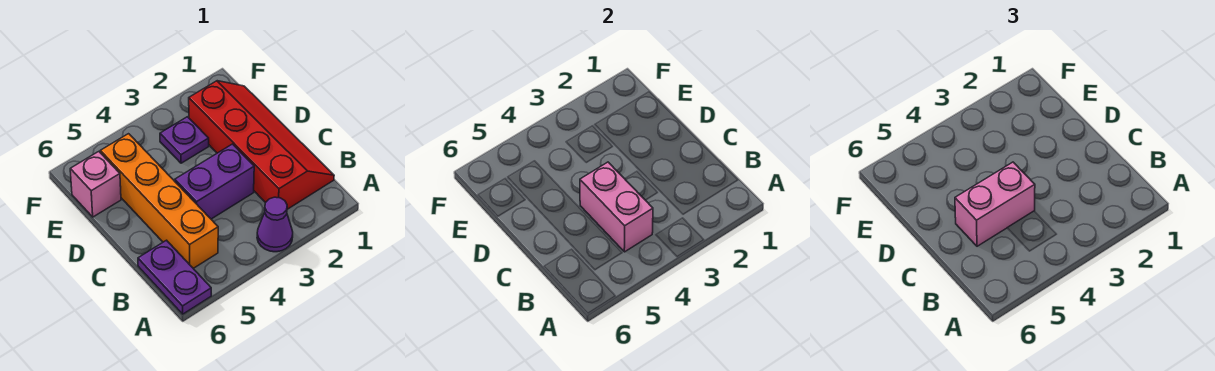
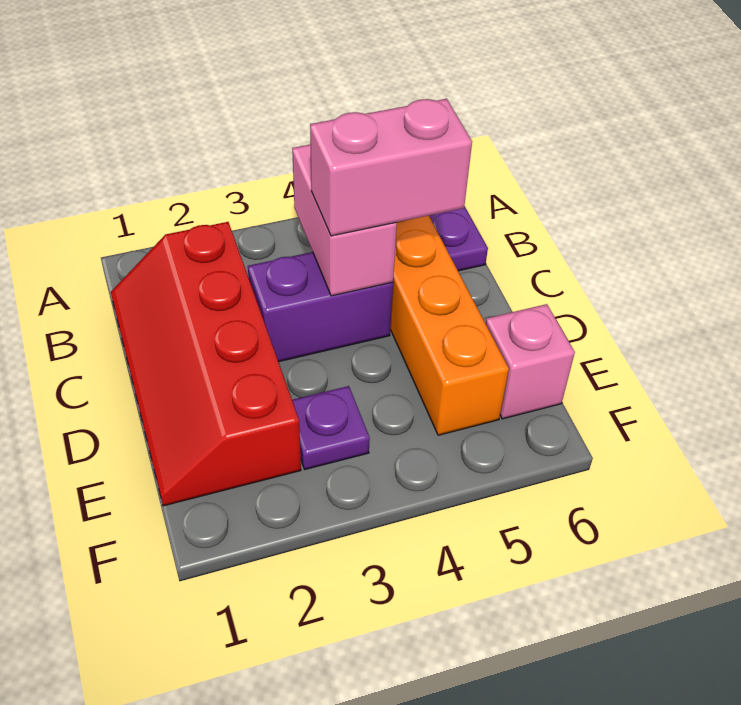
purple 1x1 cone [257,197,293,252] -> none

